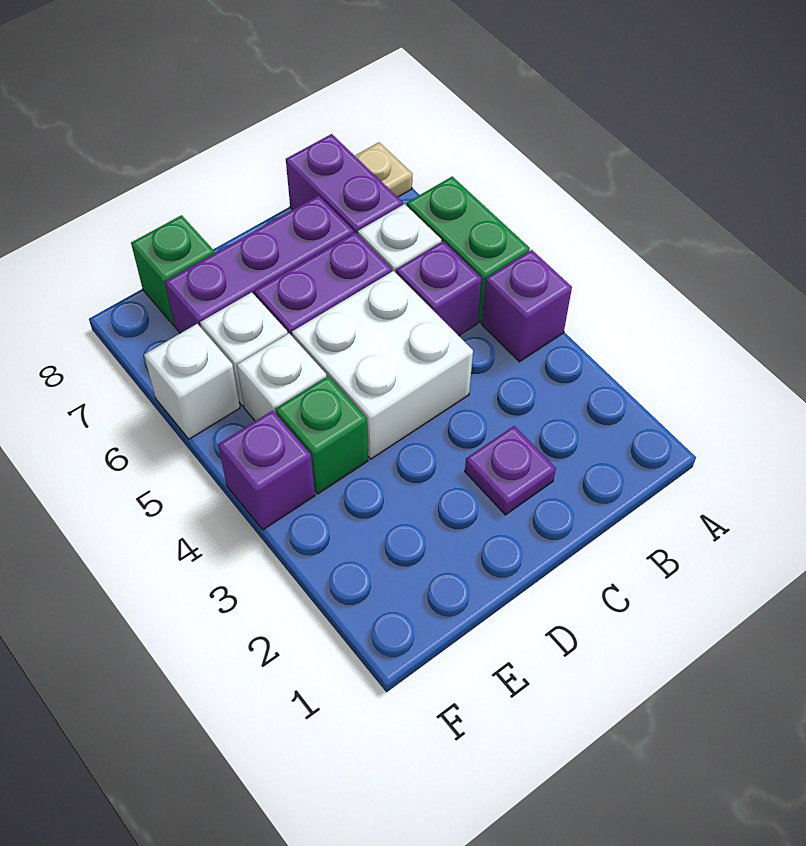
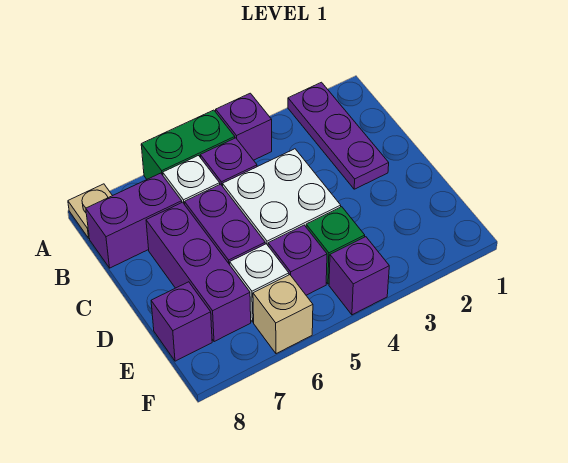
purple 1x1 plate [465,426,556,515] -> purple 1x3 plate [288,82,389,189]
white 1x1 brick [237,333,326,421] -> purple 1x1 brick [268,225,327,295]
green 1x1 brick [131,215,215,326] -> purple 1x1 brick [151,282,212,361]
white 1x1 brick [144,324,240,439] -> tan 1x1 brick [253,275,313,354]

